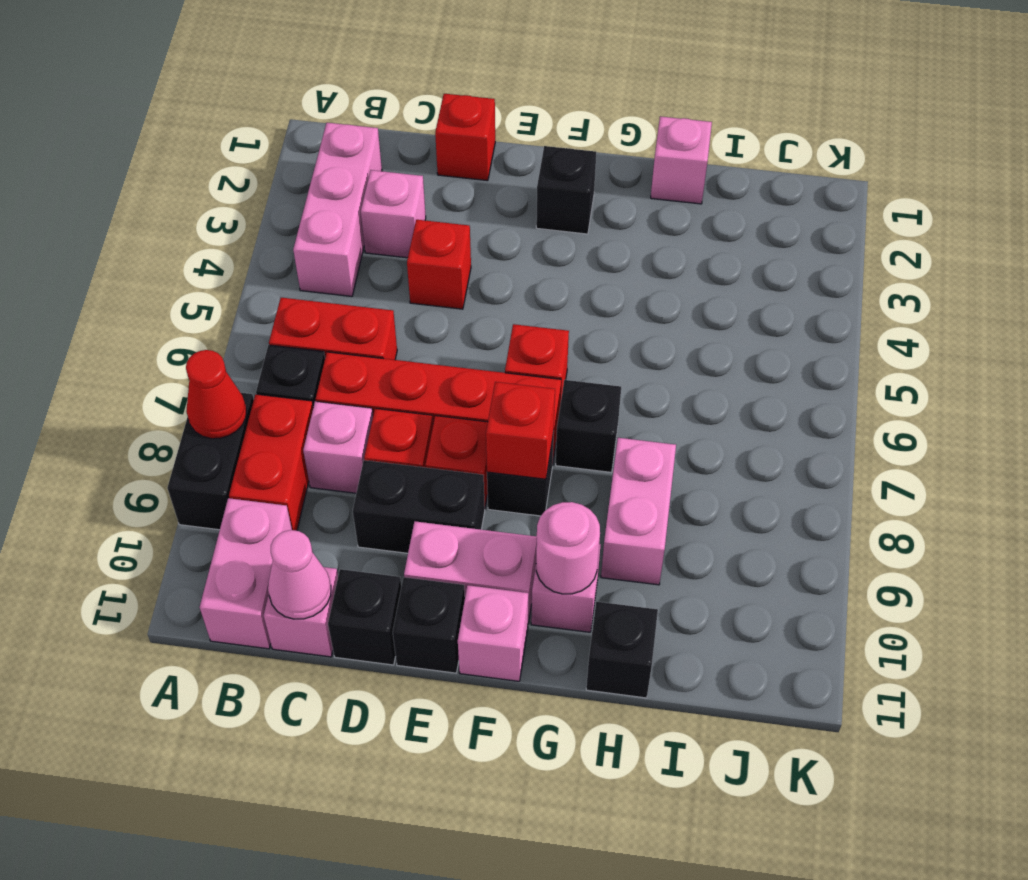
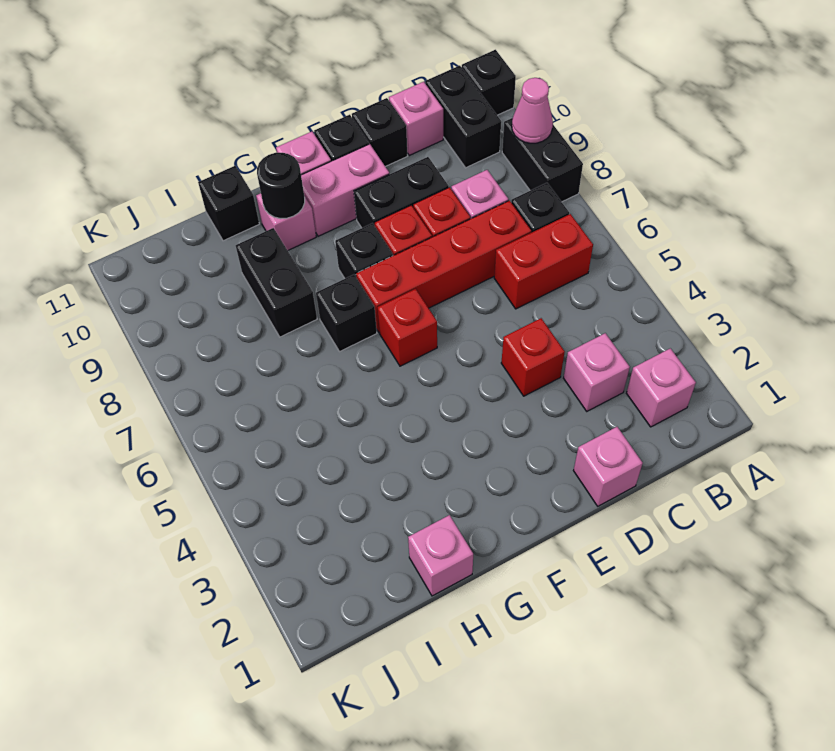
red 1x1 cone [186,350,247,439] -> none
pink 1x3 brick [293,123,382,296] -> pink 1x1 brick [626,348,696,427]
red 1x2 brick [229,394,313,531] -> none
pink 1x2 brick [200,498,292,649] -> black 1x2 brick [425,66,501,168]
pink 1x1 cone [268,530,331,619] -> pink 1x1 cone moved to [512,78,553,143]
red 1x1 brick [435,94,495,181] -> pink 1x1 brick [574,427,643,506]
black 1x1 brick [536,146,596,234] -> black 1x1 brick moved to [462,50,516,115]
red 1x1 brick [486,382,555,479] -> none
pink 1x1 round brick [536,502,600,594] -> black 1x1 round brick [257,153,305,219]
pink 1x2 brick [601,438,676,585] -> black 1x2 brick [236,228,317,337]

